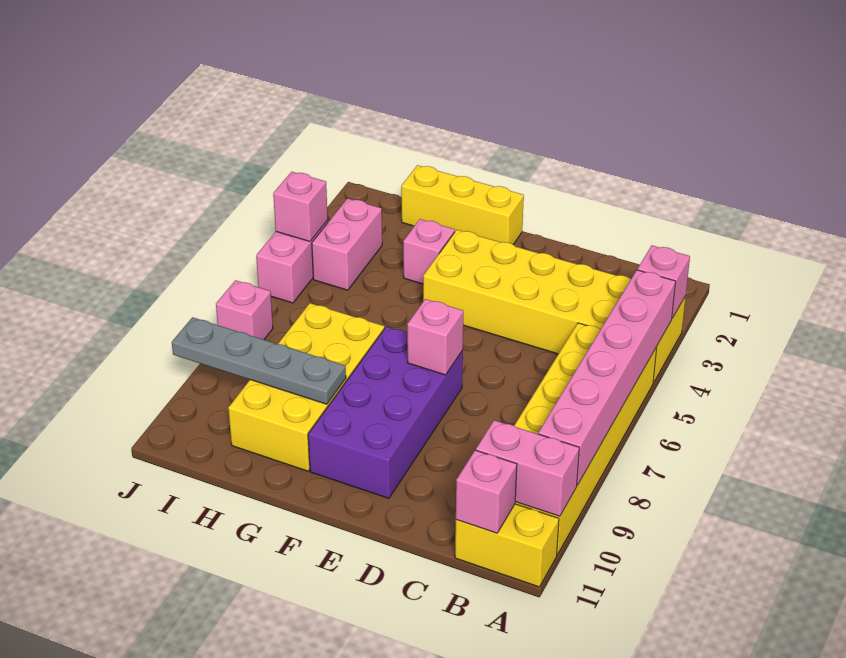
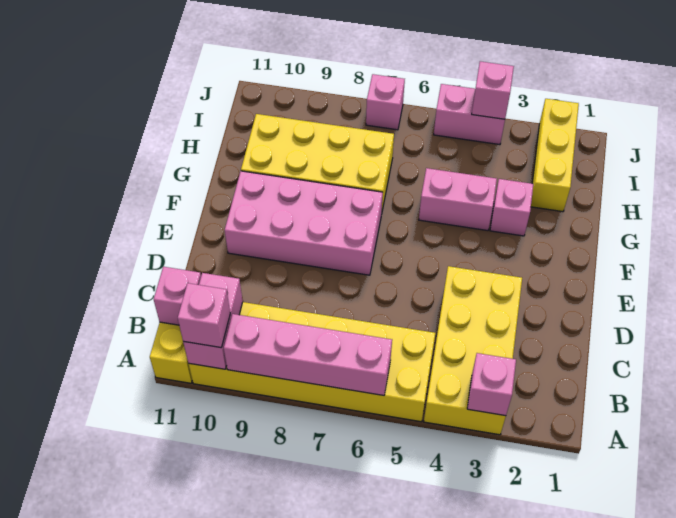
yellow 2x6 brick [423,230,686,383] -> yellow 2x4 brick [424,266,522,435]
pink 1x6 brick [538,270,676,485] -> pink 1x4 brick [224,314,392,395]
purple 2x4 brick [308,327,463,498] -> pink 2x4 brick [225,171,383,275]
pink 1x1 brick [407,299,463,375] -> pink 1x1 brick moved to [178,283,230,348]
yellow 1x3 brick [401,165,524,244] -> yellow 1x3 brick moved to [531,99,579,212]
grey 1x4 plate [172,317,346,404] -> none
pink 1x2 brick [312,198,382,290] -> pink 1x2 brick moved to [419,168,497,231]

